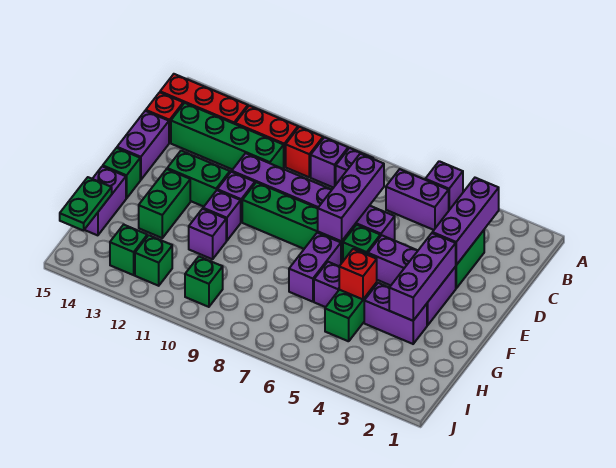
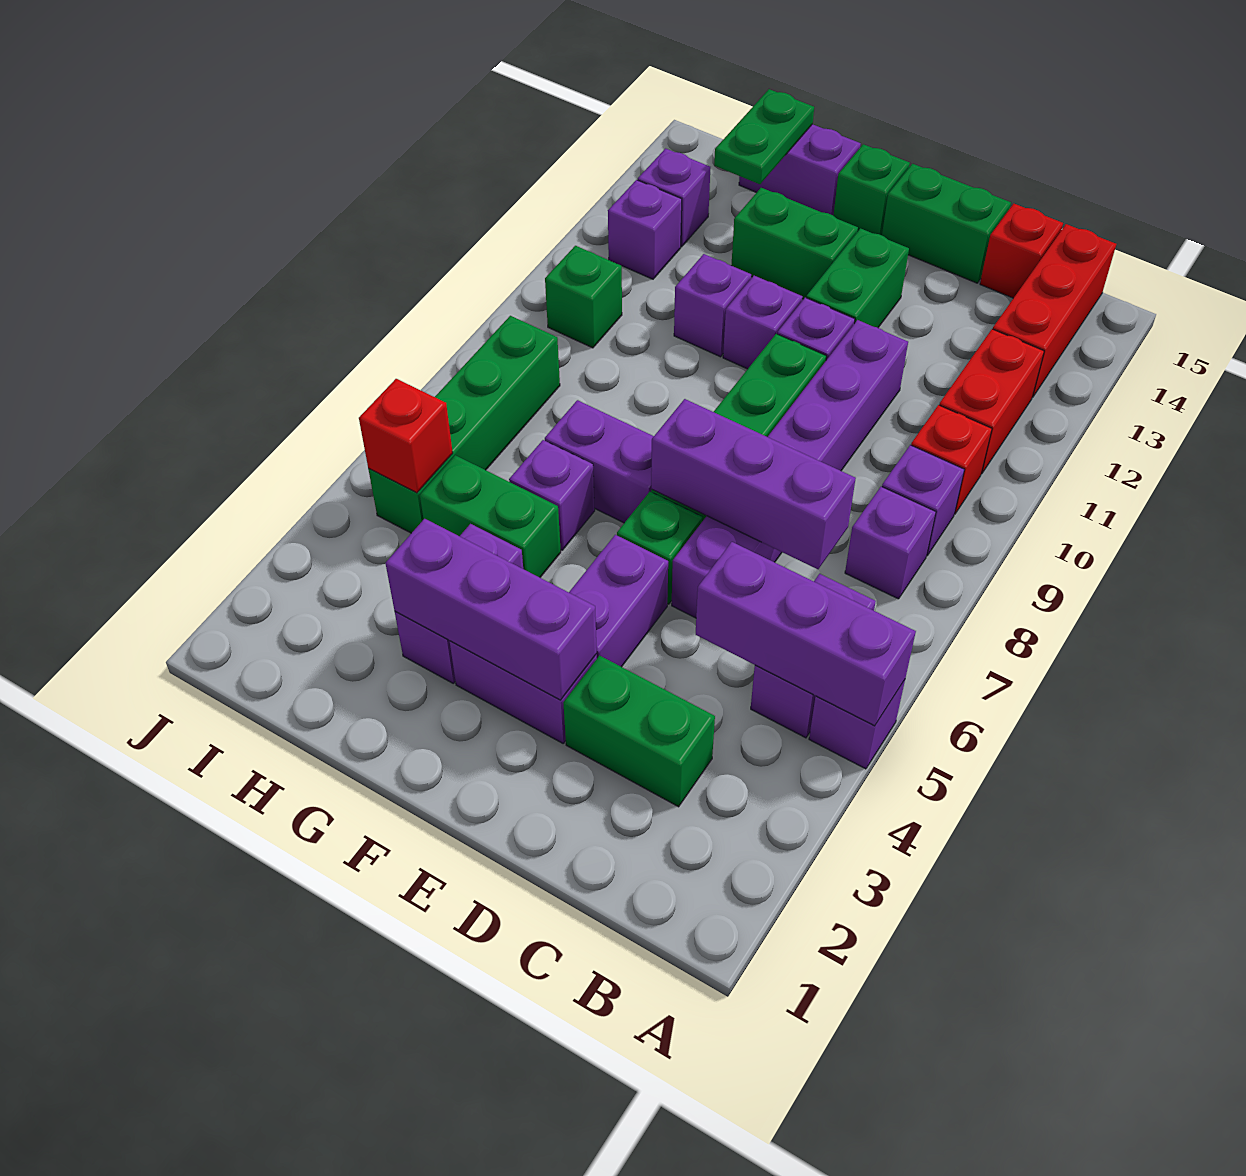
purple 1x3 brick [432,178,499,265] -> purple 1x3 brick moved to [696,542,916,726]
green 1x4 brick [171,103,284,170] -> green 1x4 brick moved to [368,316,560,533]
purple 1x2 brick [117,111,169,180] -> green 1x2 brick [882,164,1011,283]
red 1x1 brick [339,249,377,299] -> red 1x1 brick moved to [359,379,453,493]
green 1x2 plate [60,177,112,231] -> green 1x2 plate turned to [714,89,814,184]
green 1x1 brick [135,235,172,286] -> purple 1x1 brick [608,180,682,279]
green 1x1 brick [110,225,147,275] -> purple 1x1 brick [638,148,710,247]

